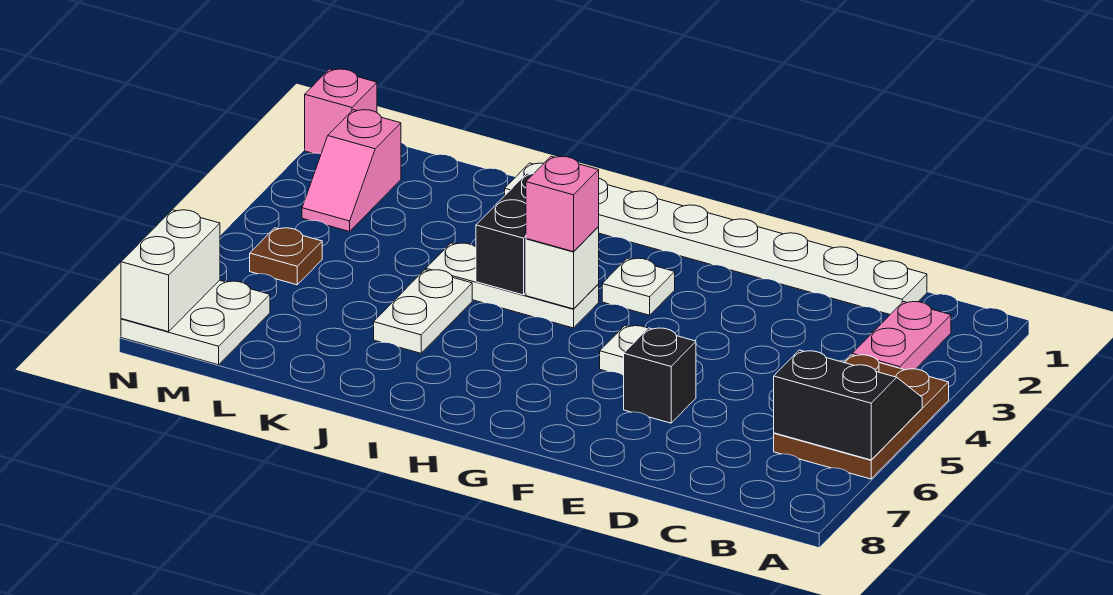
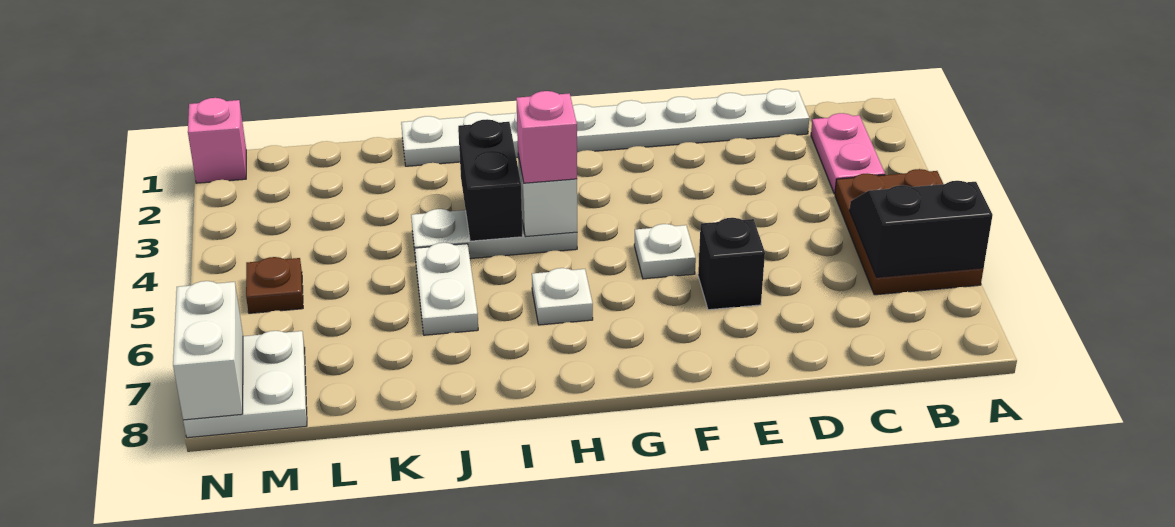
white 1x1 plate [602,258,675,315] -> white 1x1 plate moved to [532,268,593,325]
pink 1x2 slope [302,110,401,231] -> none

